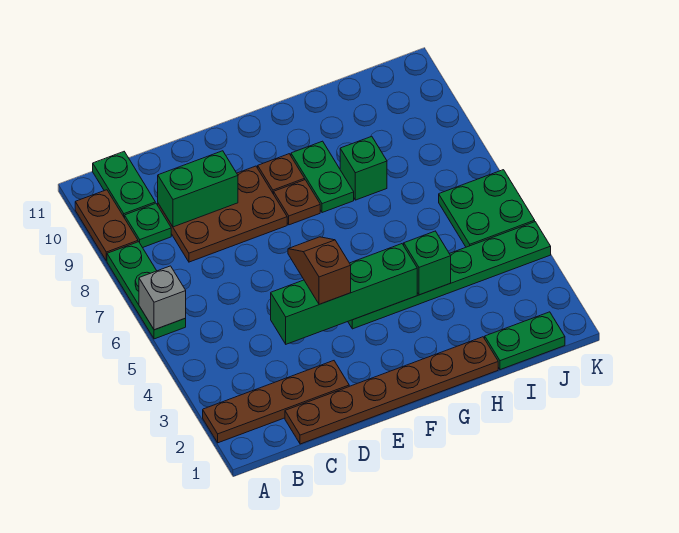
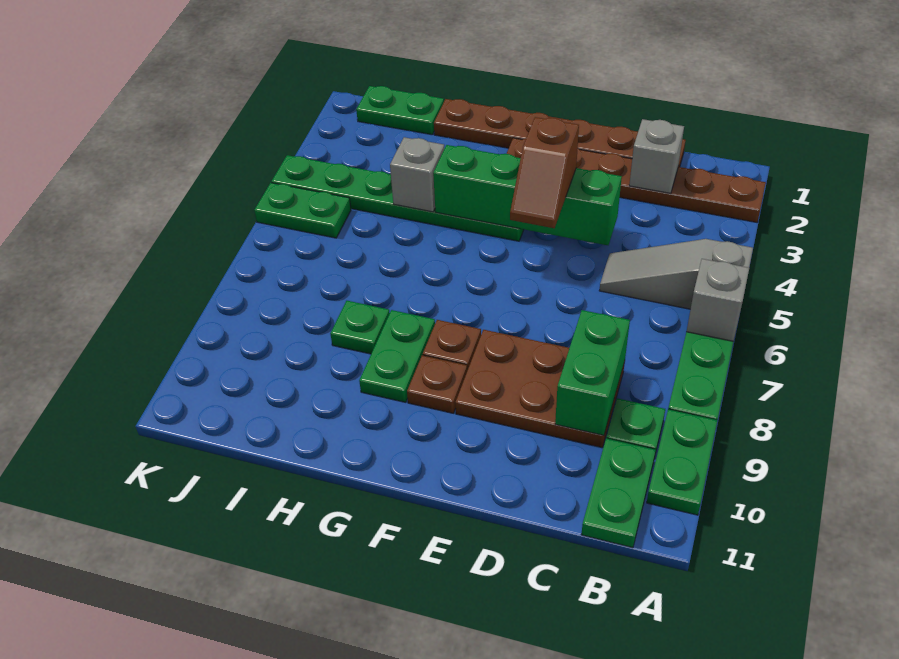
brown 1x4 plate [203,361,349,443] -> brown 1x6 plate [507,138,766,222]
none -> grey 1x3 slope [599,239,753,309]
brown 1x2 plate [75,190,138,261] -> green 1x2 plate [647,410,717,515]
none -> grey 1x1 brick [629,119,684,193]
green 1x2 brick [158,151,238,227] -> green 1x2 brick turned to [555,310,630,435]
green 1x1 brick [404,231,451,295] -> grey 1x1 brick [390,137,444,212]
green 1x1 brick [340,136,387,200] -> green 1x1 plate [330,301,390,354]
green 2x2 plate [439,170,535,247] -> green 1x2 plate [254,183,351,238]

